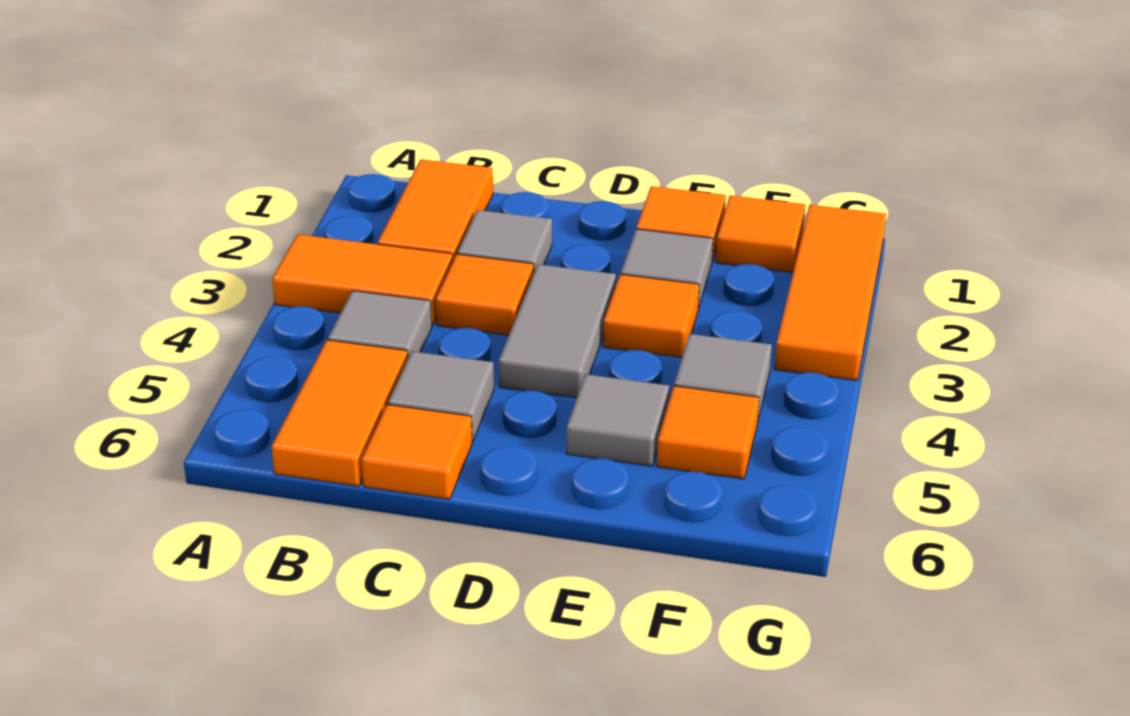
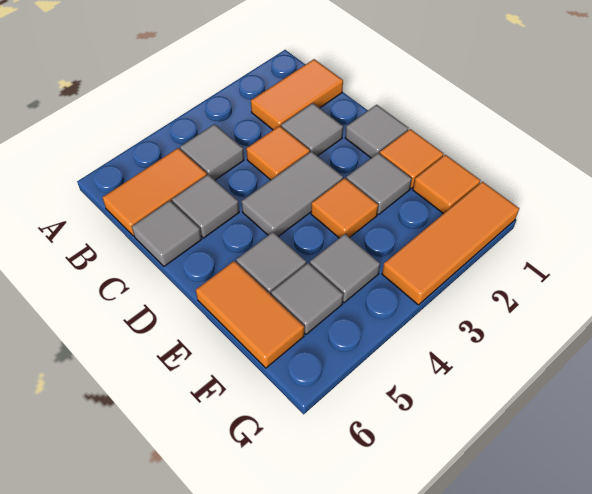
orange 1x2 tile [272,235,453,325] -> orange 1x2 tile moved to [196,261,304,368]
orange 1x1 tile [362,405,472,499] -> grey 1x1 tile [132,201,202,266]
none -> grey 1x1 tile [345,105,408,158]
orange 1x1 tile [657,386,759,479] -> grey 1x1 tile [271,263,343,334]

